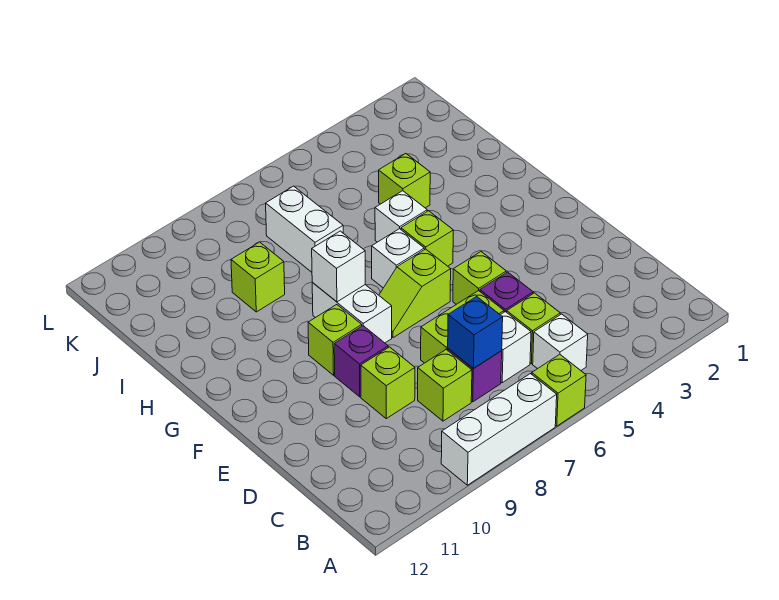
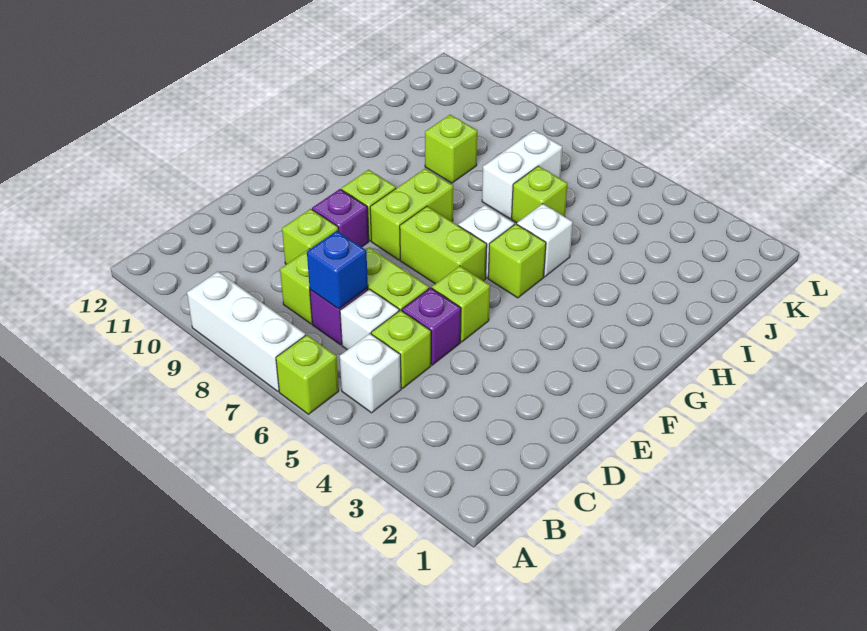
lime 1x2 slope [379,249,451,338] -> lime 1x2 brick [400,206,487,284]
white 1x2 brick [312,283,392,343] -> lime 1x2 brick [370,169,453,260]
white 1x1 brick [312,231,365,302] -> none
lime 1x1 brick [379,154,430,208] -> lime 1x1 brick moved to [512,166,568,223]

